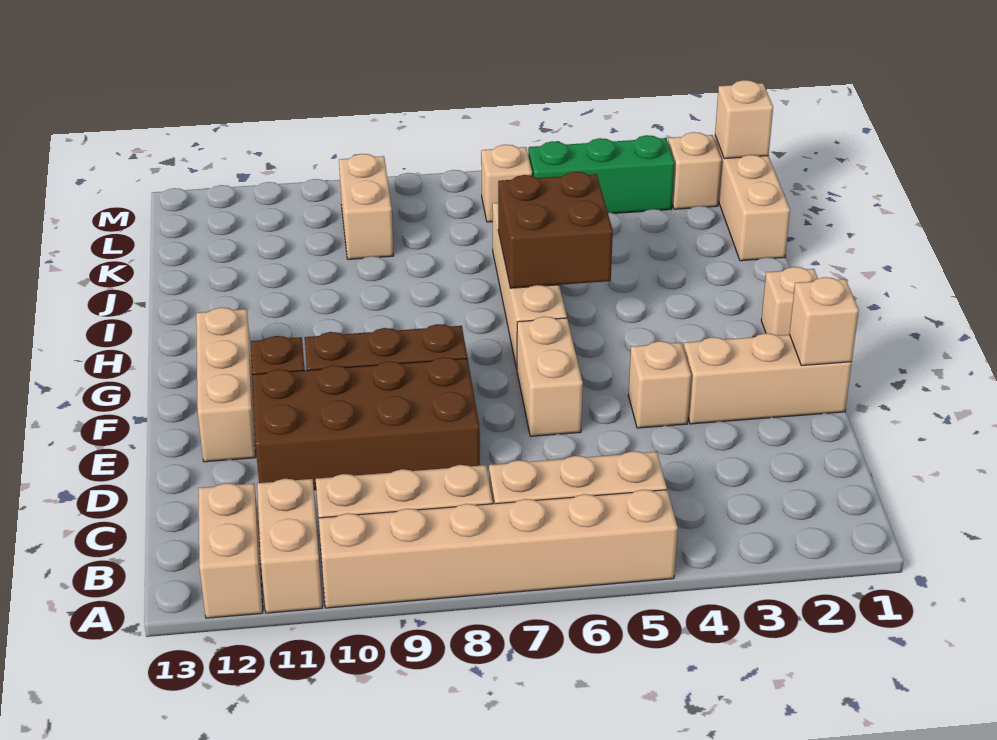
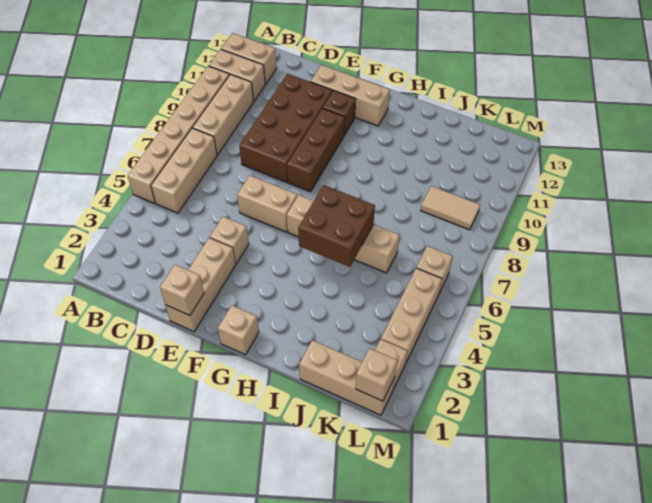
tan 1x2 brick [339,154,394,259] -> tan 1x2 tile [421,186,480,230]
green 1x3 brick [528,135,675,213] -> tan 1x3 brick [381,268,442,364]

